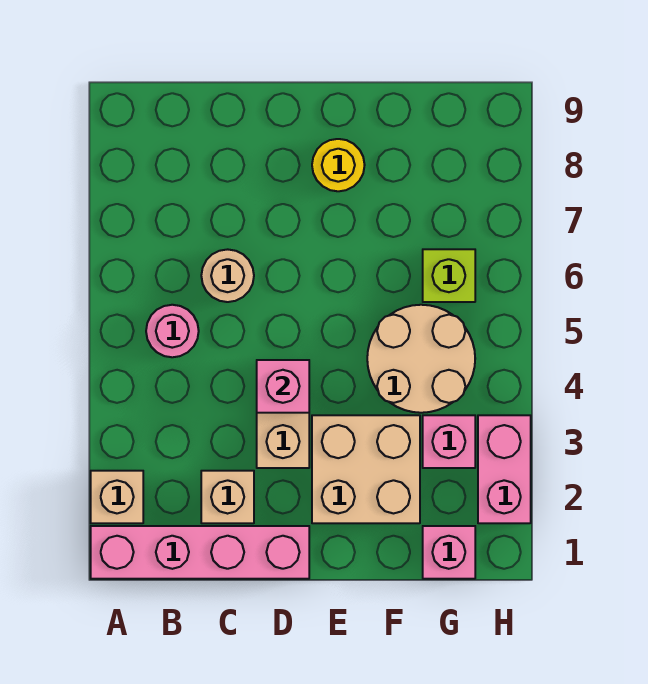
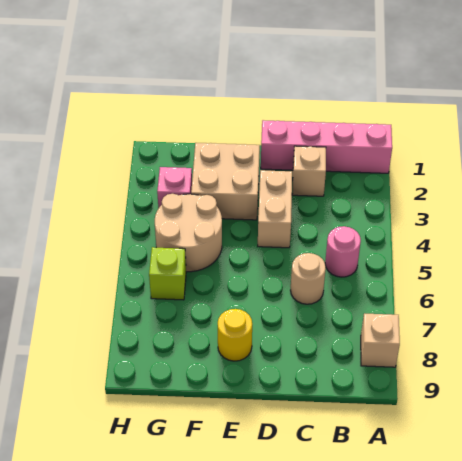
tan 1x1 brick [91,471,143,523] -> tan 1x1 brick moved to [361,314,400,367]
pink 1x1 brick [257,360,309,413] -> none
pink 1x1 brick [423,526,475,579] -> none
pink 1x2 brick [478,415,531,523] -> none

